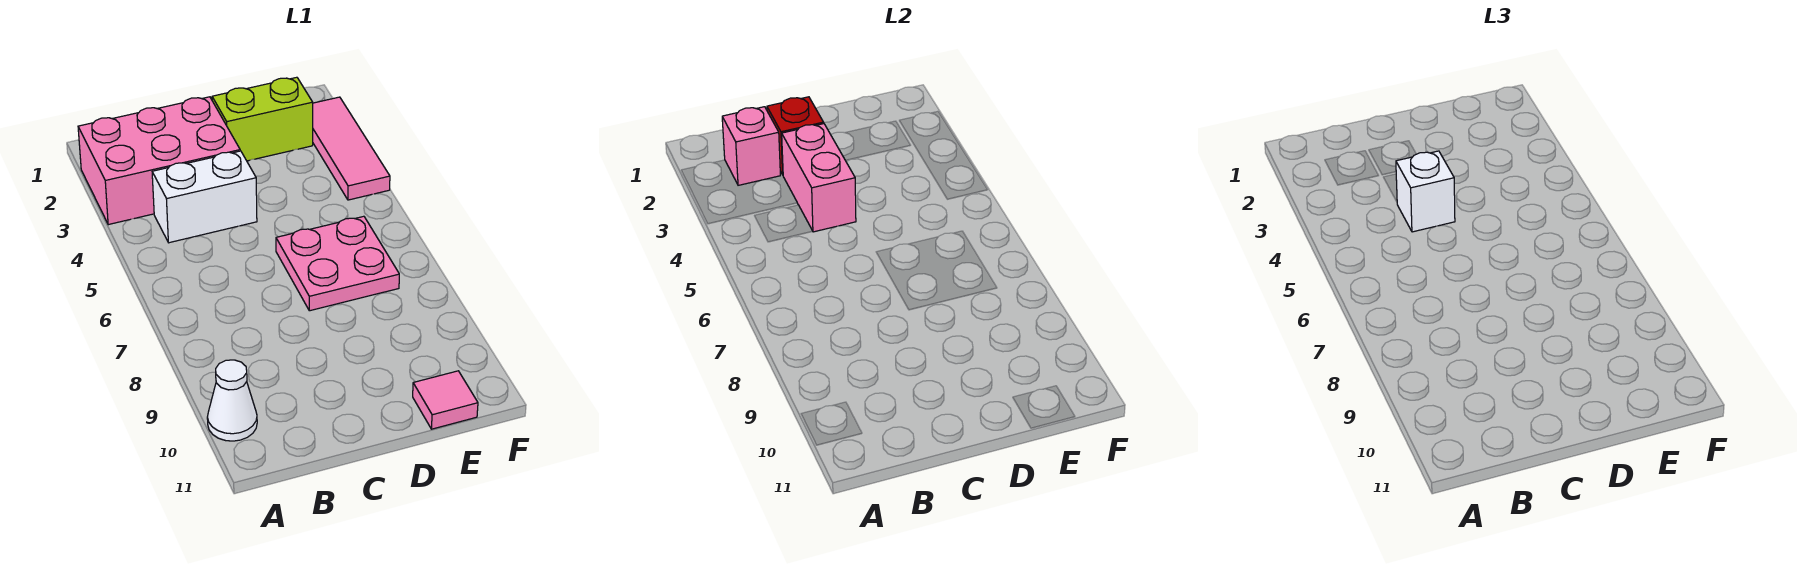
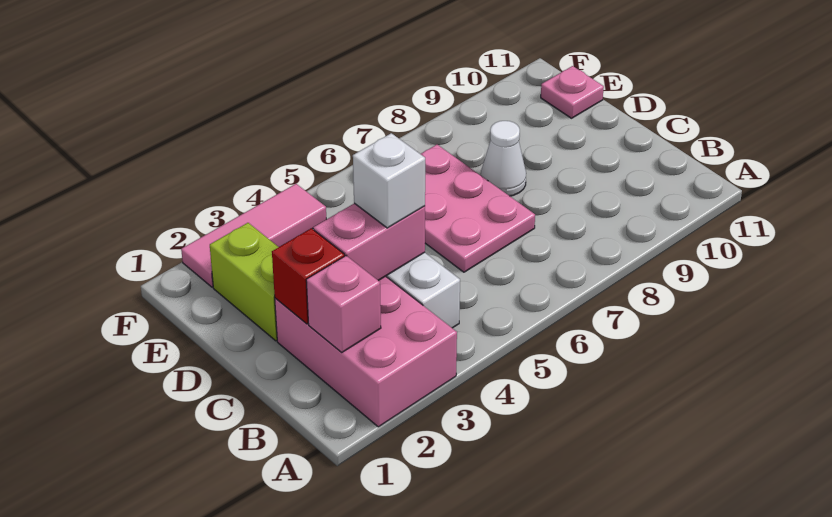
white 1x1 cone [207,360,257,441] -> white 1x1 cone moved to [481,121,526,196]
pink 2x2 plate [276,216,399,311] -> pink 2x3 plate [421,145,535,272]
pink 1x1 tile [413,371,478,429] -> pink 1x1 plate [541,66,604,118]

